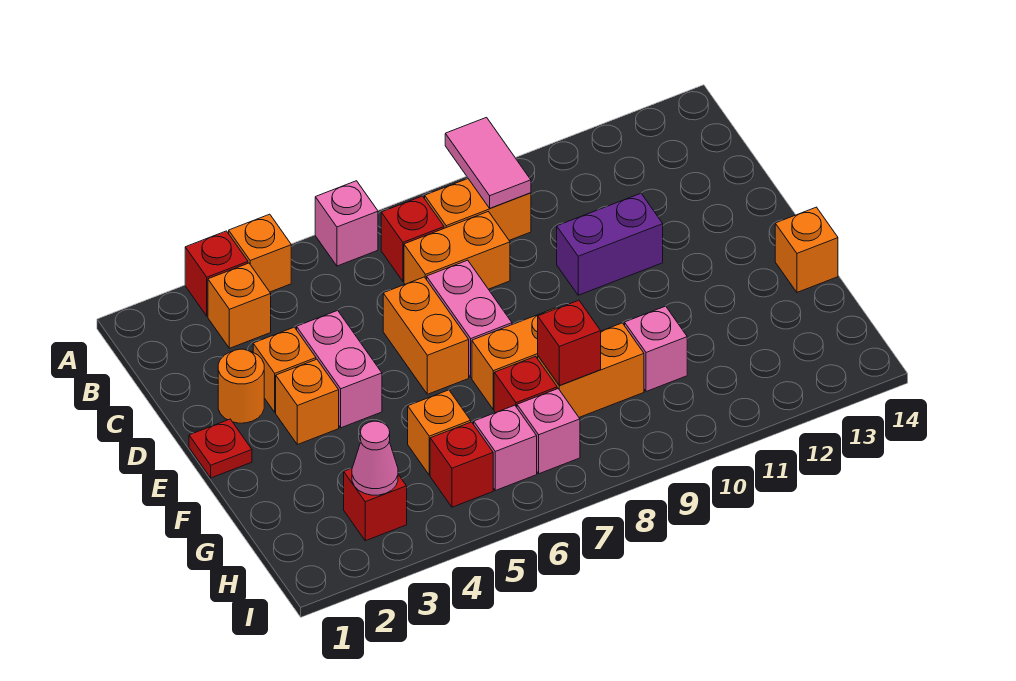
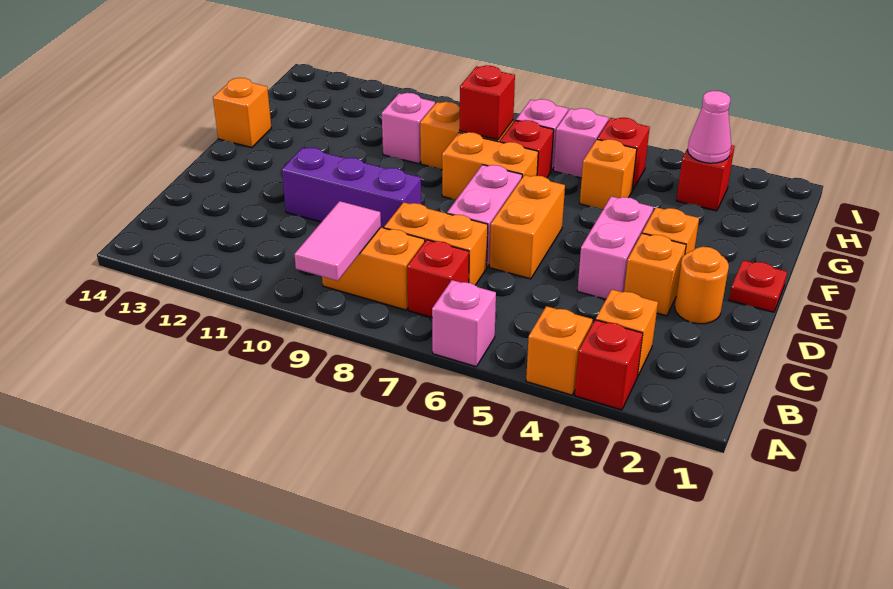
purple 1x2 brick [557,193,663,295] -> purple 1x3 brick [282,147,421,228]

